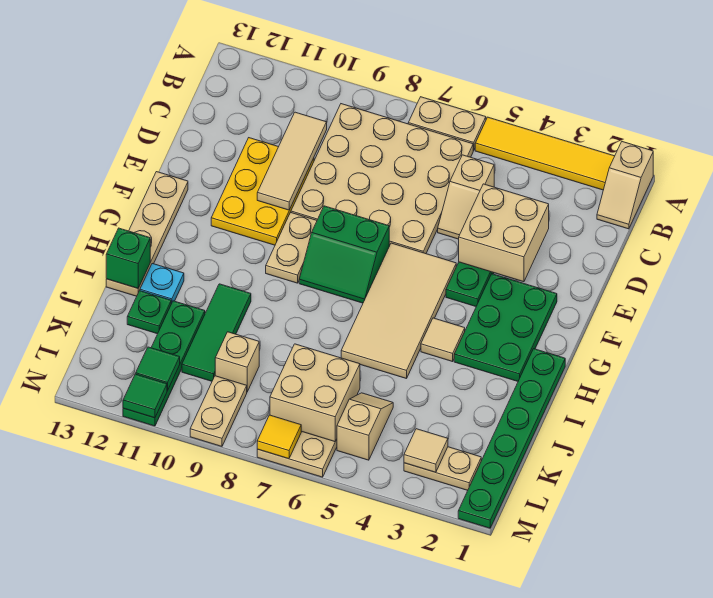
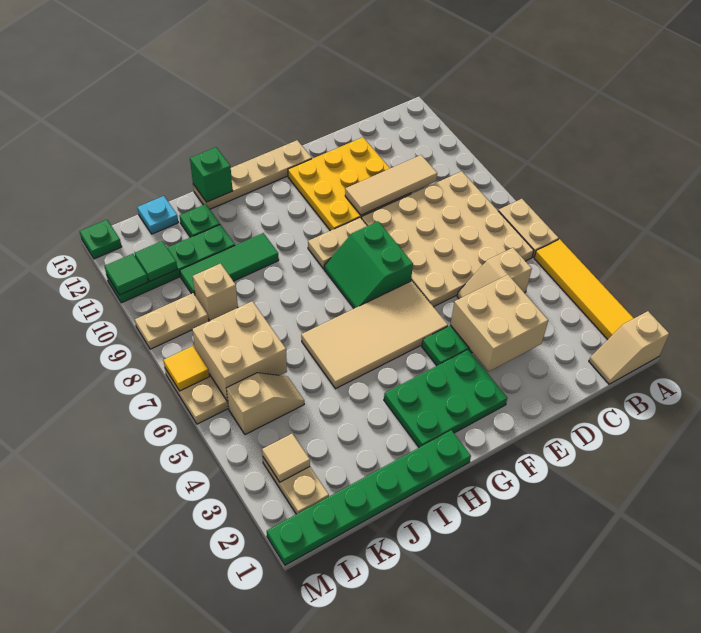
yellow 2x3 plate [211,138,314,245] -> yellow 3x3 plate [288,137,411,231]
tan 1x1 tile [421,318,465,362] -> none
cyan 1x1 plate [140,264,184,304] -> cyan 1x1 plate moved to [137,196,178,234]
none -> green 1x1 plate [80,220,122,259]

